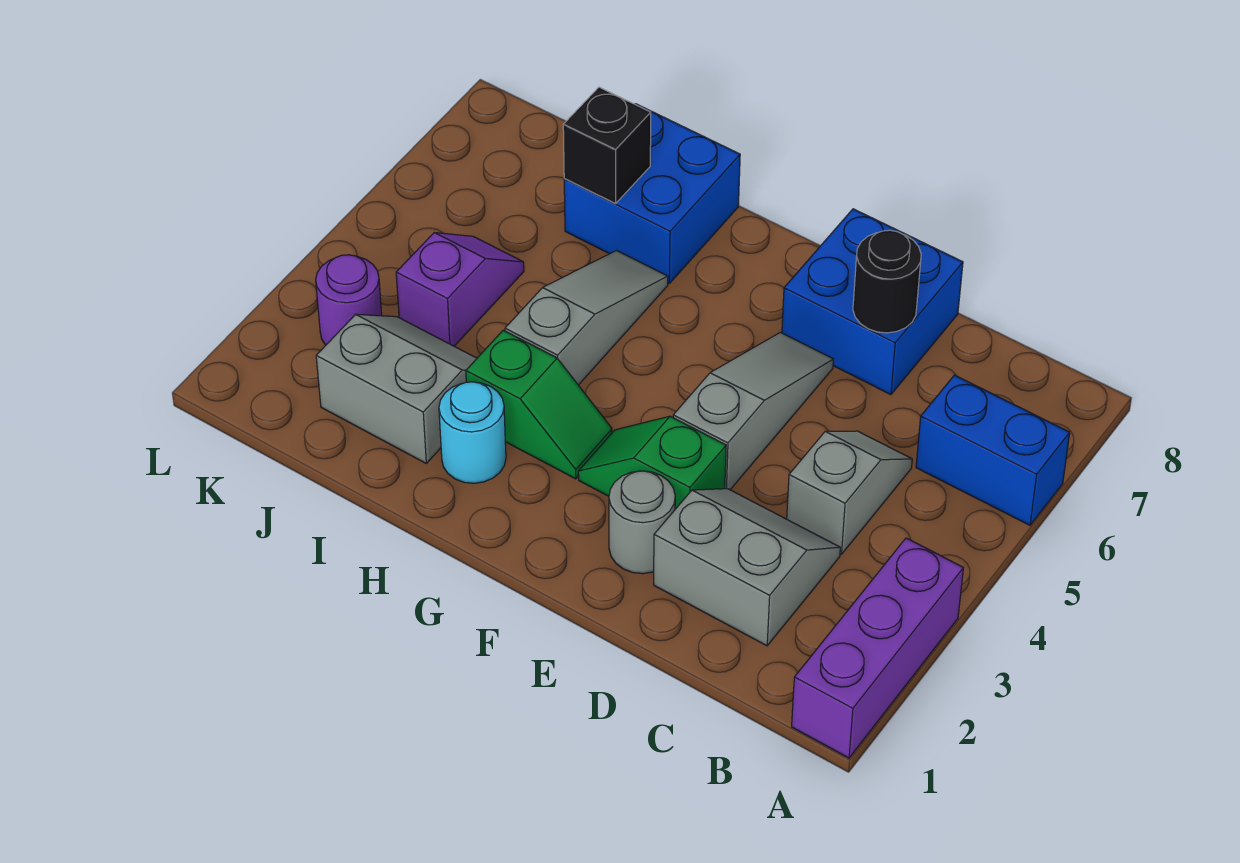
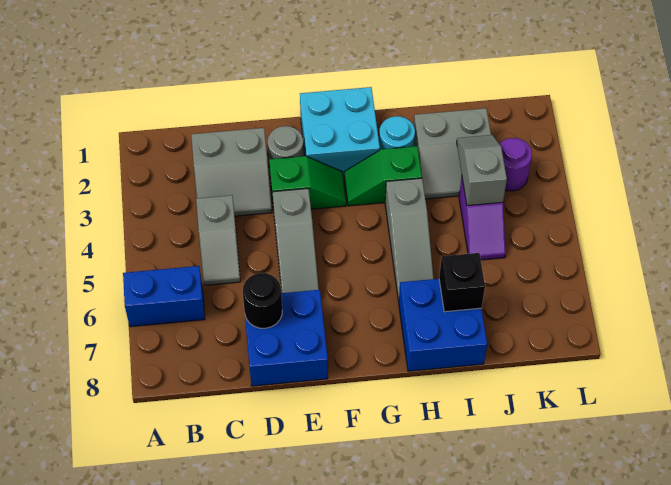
purple 1x3 brick [792,538,963,758] -> none
none -> cyan 2x2 brick [300,87,380,174]
none -> grey 1x2 slope [457,135,507,206]

